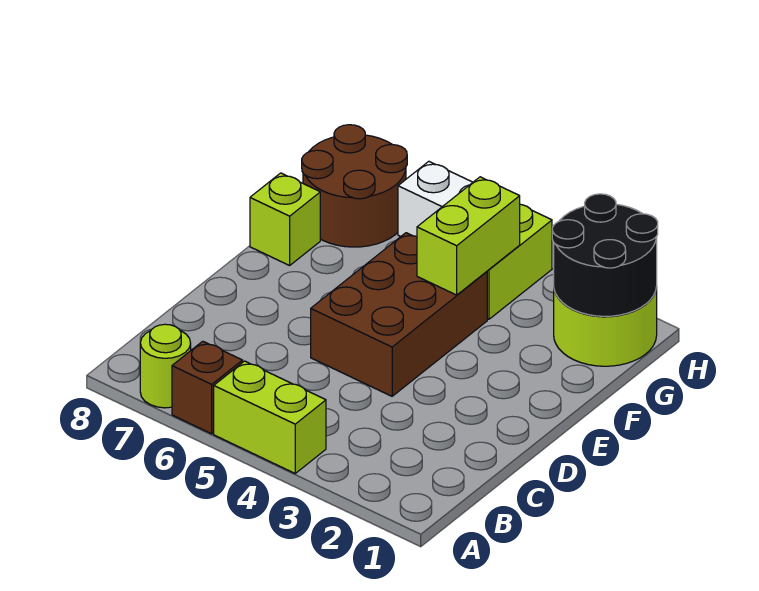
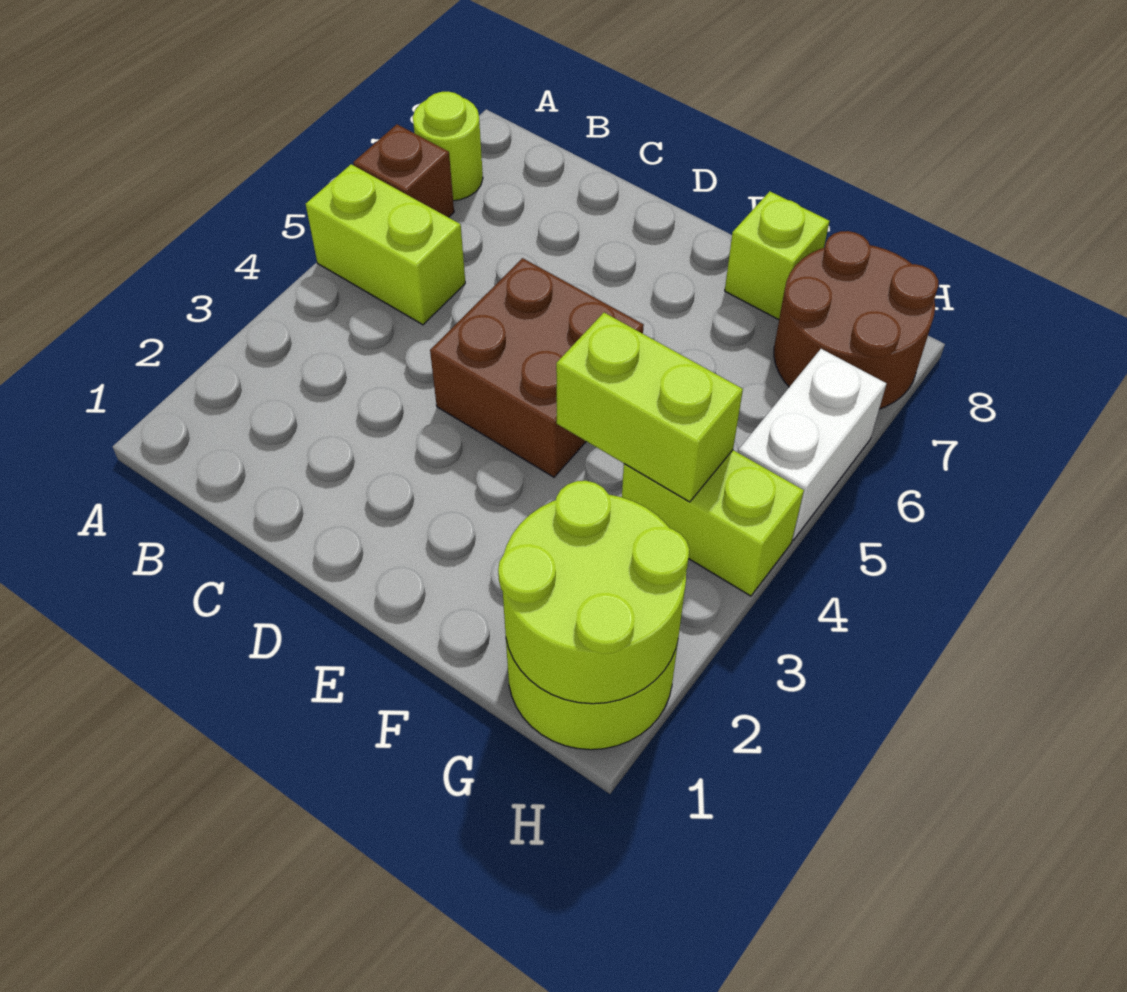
lime 1x2 brick [214,361,326,473] -> lime 1x2 brick turned to [306,164,465,325]
brown 2x3 brick [311,233,487,396] -> brown 2x2 brick [430,258,644,477]
black 2x2 round brick [552,194,658,316] -> lime 2x2 round brick [498,481,689,704]

